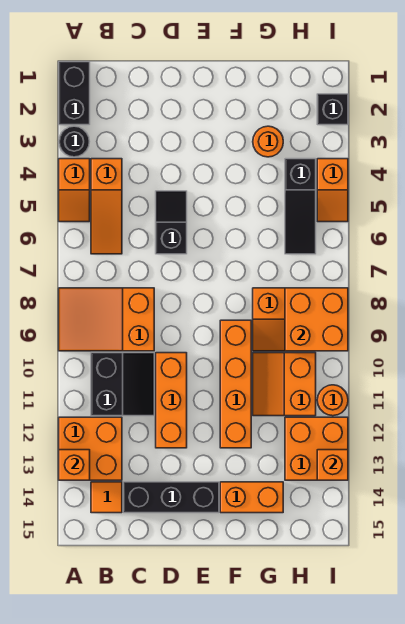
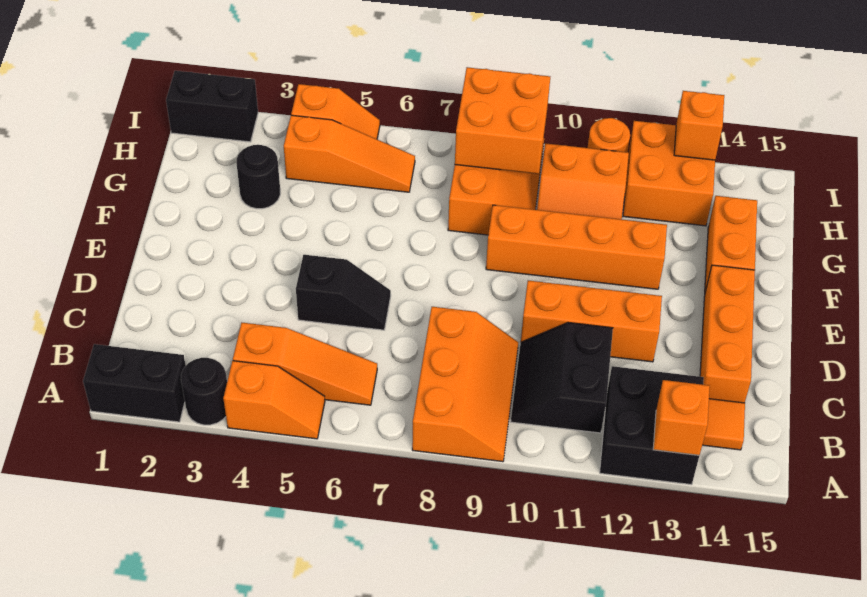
orange 2x3 slope [59,288,154,351] -> orange 2x3 slope turned to [412,307,518,462]
orange 2x2 brick [59,417,122,480] -> black 2x2 brick [600,366,704,485]
black 2x2 slope [91,353,154,416] -> black 2x2 slope turned to [511,323,613,433]
black 1x3 brick [123,482,219,513] -> orange 1x3 brick [700,265,755,403]
black 1x2 slope [156,191,187,254] -> black 1x2 slope turned to [296,255,391,330]
orange 1x1 round brick [253,126,283,157] -> black 1x1 round brick [236,145,280,209]
black 1x3 slope [285,159,316,254] -> orange 1x3 slope [284,115,415,192]
black 1x1 brick [317,94,348,125] -> black 1x2 brick [166,71,258,142]

